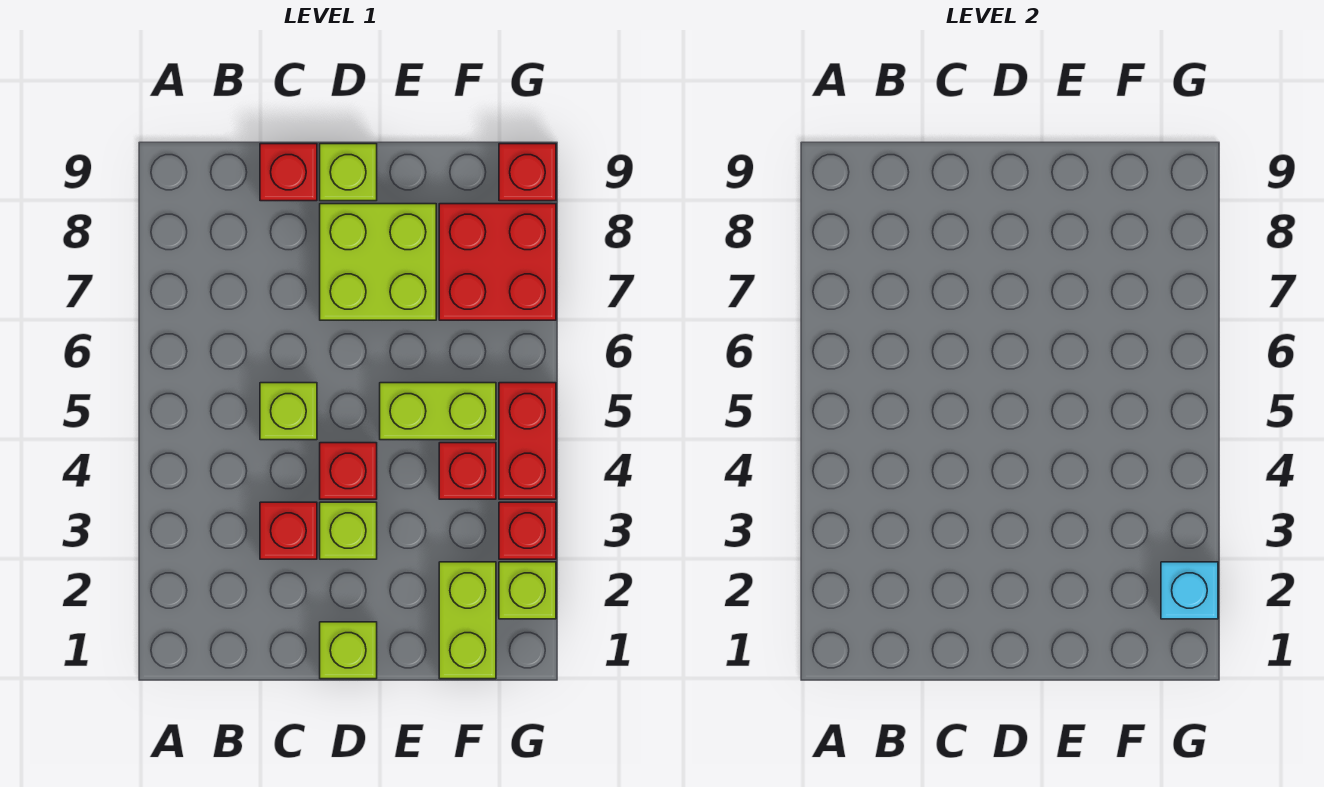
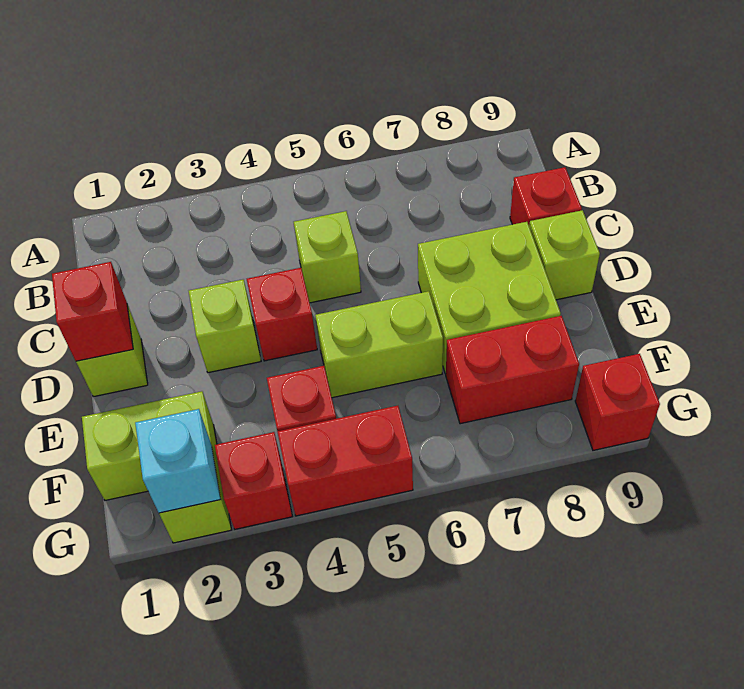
red 1x1 brick [260,502,317,559] -> red 1x1 brick moved to [52,262,133,361]
lime 1x2 brick [380,383,496,440] -> lime 1x2 brick turned to [315,291,443,398]
red 2x2 brick [439,204,556,320] -> red 1x2 brick [446,316,579,424]

